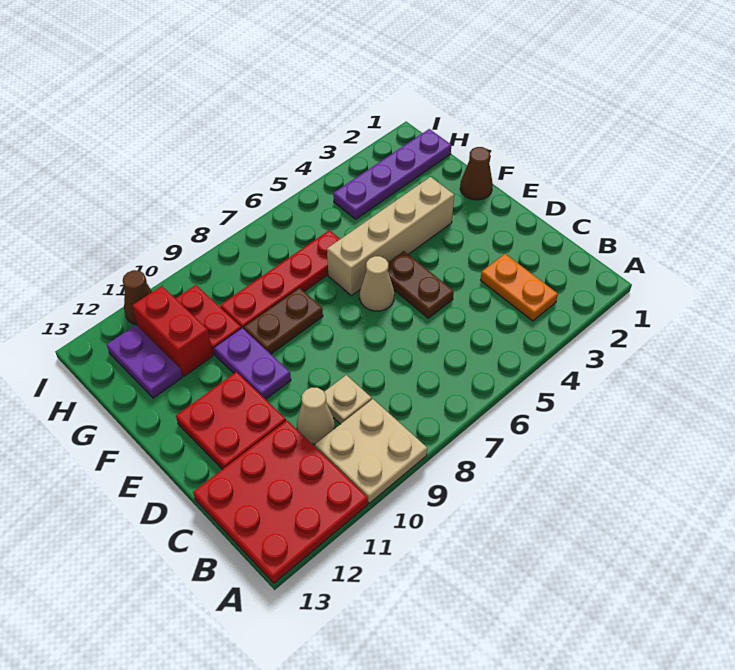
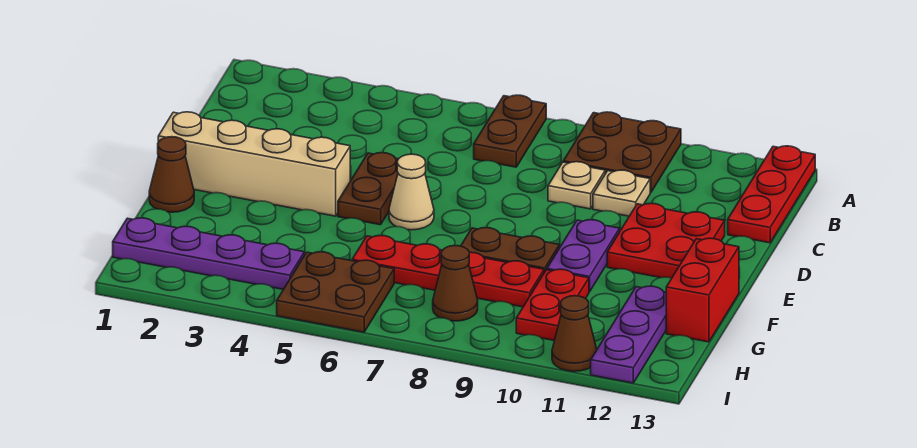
none -> brown 1x2 plate [474,95,546,167]
tan 2x2 plate [315,399,427,503] -> brown 2x2 plate [563,112,681,193]
red 3x3 plate [193,420,368,583] -> red 1x3 plate [728,146,815,243]
orange 1x2 plate [481,254,558,321] -> none
tan 1x1 cone [297,388,335,444] -> tan 1x1 plate [593,170,650,216]
tan 1x4 brick [327,177,454,296] -> tan 1x4 brick moved to [158,112,350,216]
red 1x2 brick [133,286,213,376] -> red 1x2 brick moved to [666,238,739,342]
purple 1x2 plate [107,325,183,398] -> purple 1x3 plate [591,286,666,383]
none -> brown 2x2 plate [277,252,394,332]
none -> brown 1x1 cone [433,246,478,321]

